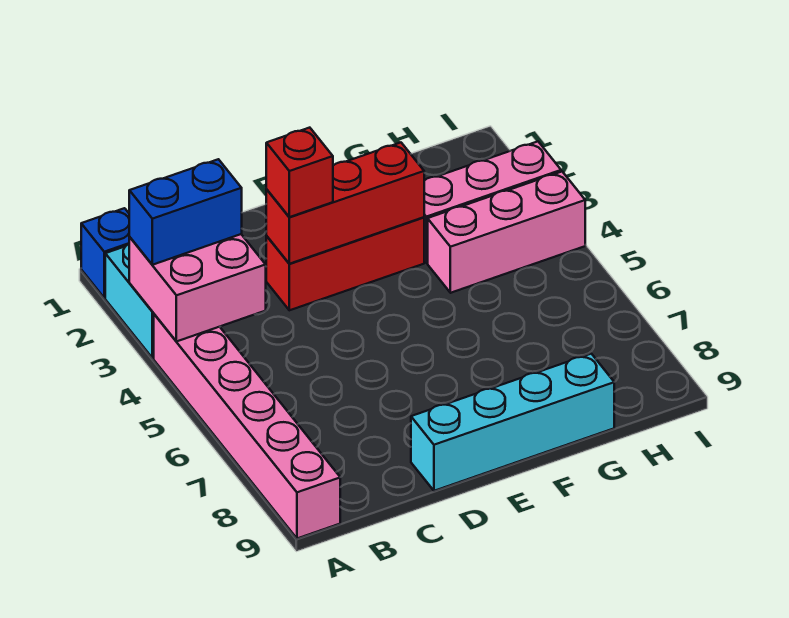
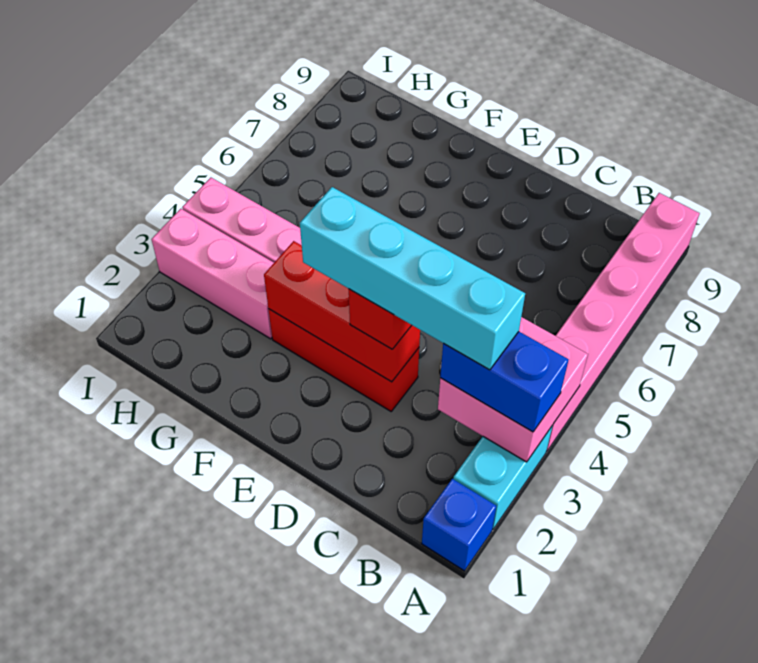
cyan 1x4 brick [411,354,614,491] -> cyan 1x4 brick moved to [300,187,525,370]

